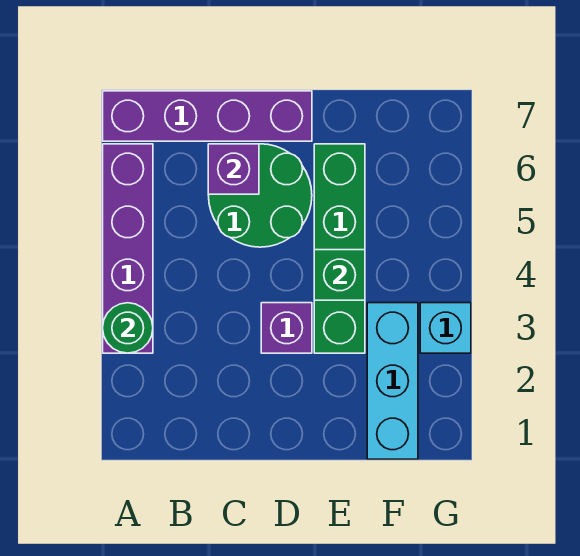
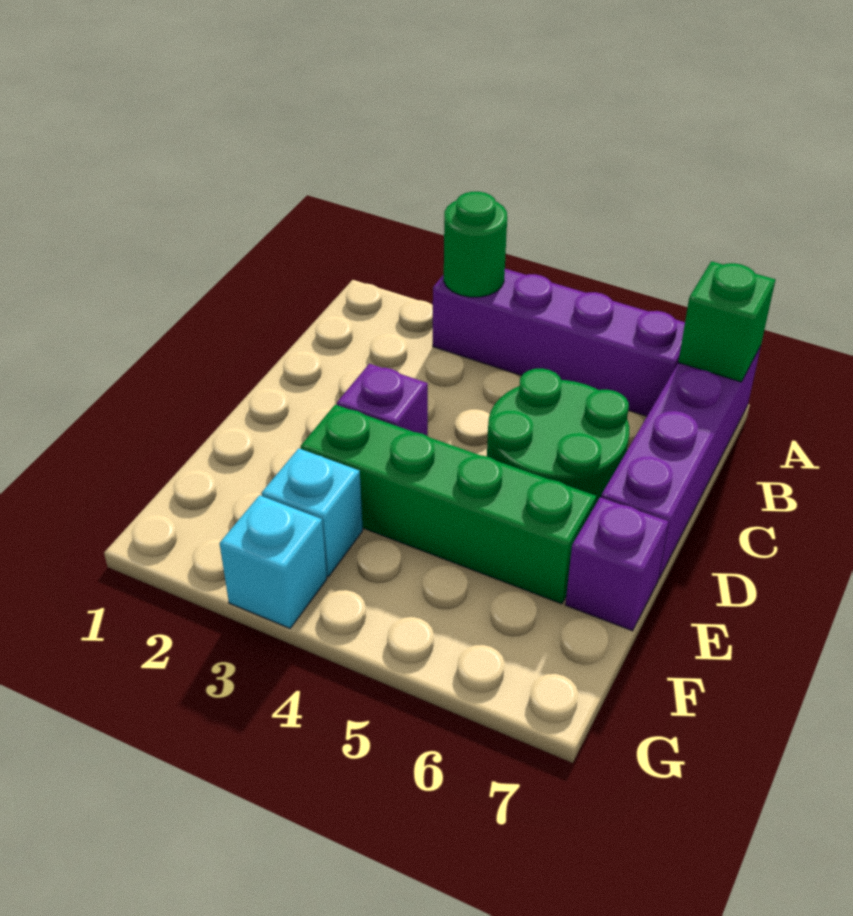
purple 1x1 brick [208,144,259,194] -> purple 1x1 brick moved to [565,497,669,631]
green 1x1 brick [314,250,365,300] -> green 1x1 brick moved to [678,261,775,382]
cyan 1x3 brick [367,303,418,459] -> cyan 1x1 brick [261,448,363,577]

